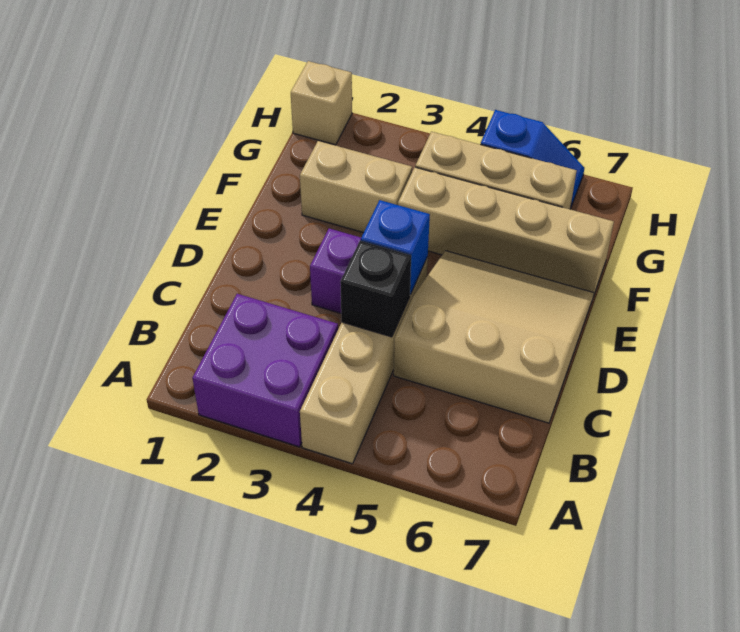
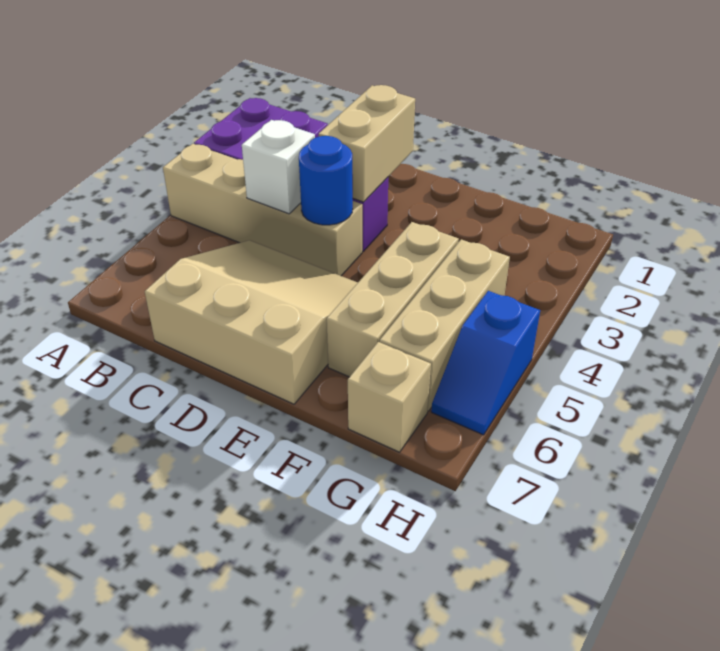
black 1x1 brick [340,241,411,337] -> white 1x1 brick [242,120,315,214]
tan 3x3 slope [394,251,594,423] -> tan 3x3 slope turned to [145,240,358,404]
blue 1x1 brick [361,200,430,295] -> blue 1x1 round brick [299,136,353,225]
tan 1x2 brick [300,141,412,233] -> tan 1x2 brick moved to [319,85,415,202]
tan 1x4 brick [398,167,614,296] -> tan 1x3 brick [327,222,459,377]
tan 1x1 brick [291,61,352,145] -> tan 1x1 brick moved to [348,342,431,452]

